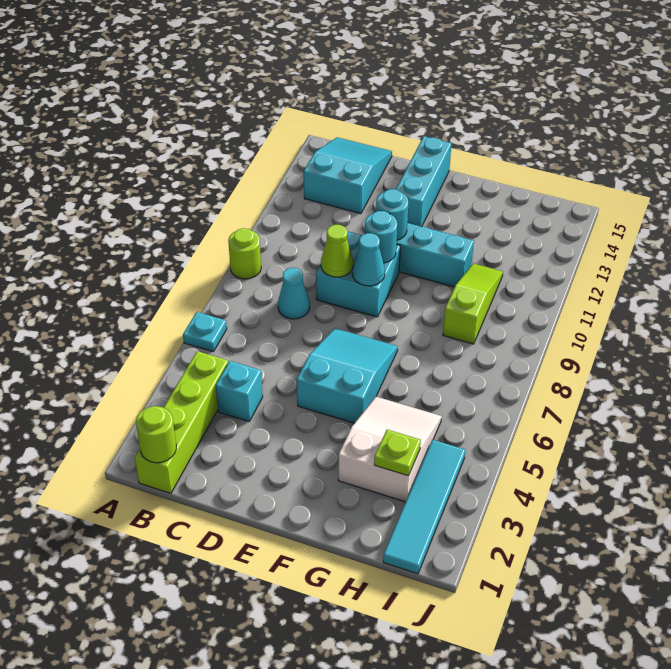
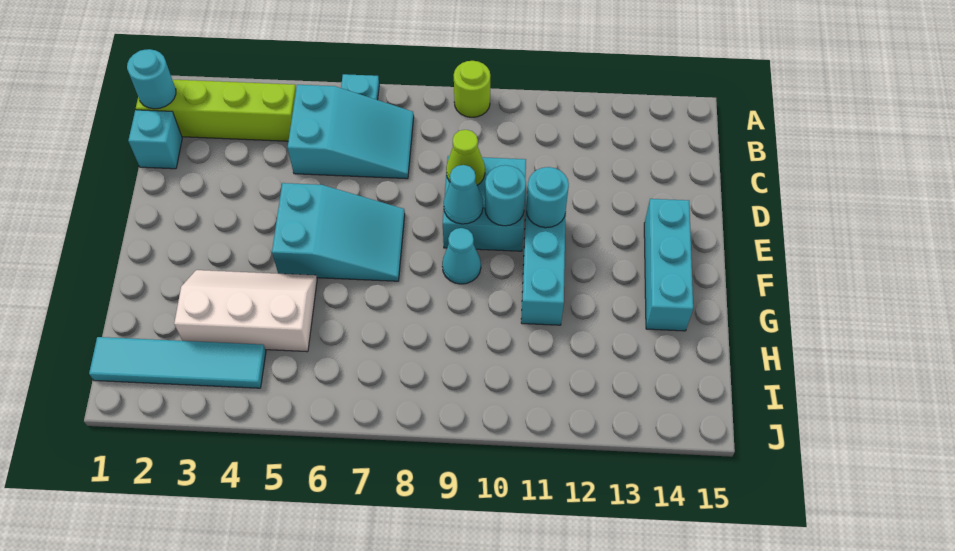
lime 1x1 round brick [136,406,176,463] -> cyan 1x1 round brick [127,49,176,109]
cyan 2x3 slope [304,137,392,214] -> cyan 2x3 slope moved to [288,85,414,179]
cyan 1x1 brick [216,361,263,421] -> cyan 1x1 brick moved to [128,110,182,169]
cyan 1x1 cone [278,268,310,319] -> cyan 1x1 cone moved to [442,228,481,284]
cyan 1x3 brick [396,136,452,227] -> cyan 1x3 brick turned to [644,199,693,331]
white 2x3 slope [338,397,442,502] -> white 2x3 slope turned to [174,270,317,352]
lime 1x1 plate [374,430,421,476] -> none
lime 1x3 slope [443,263,503,344] -> none

